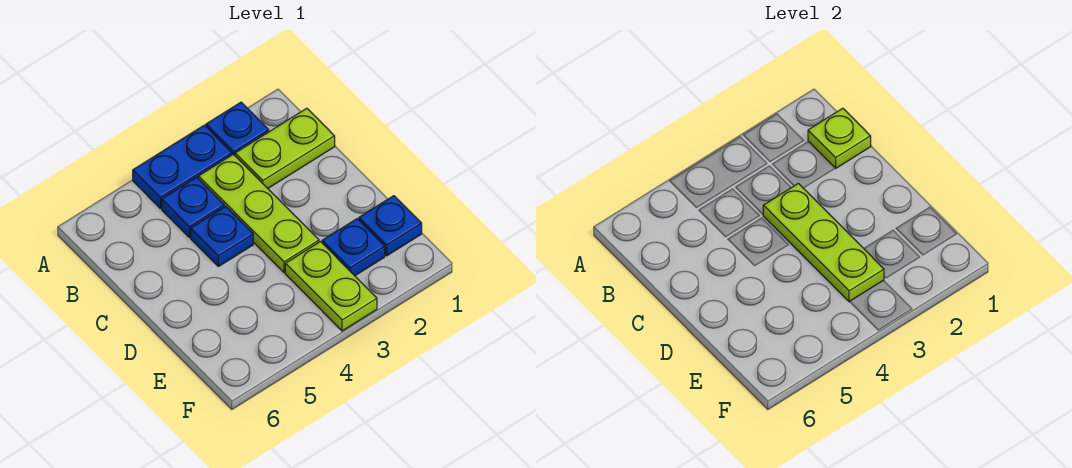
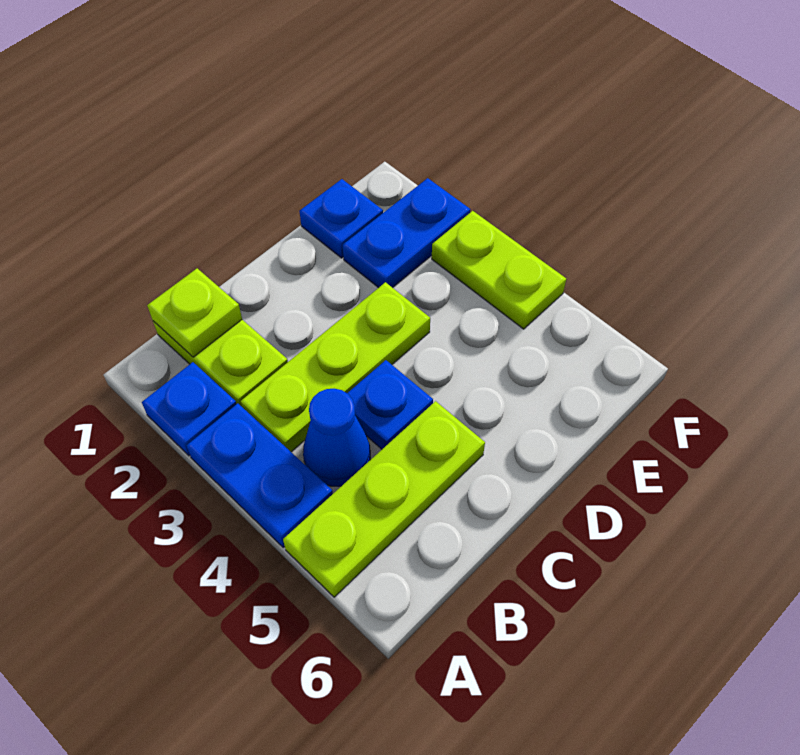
blue 1x1 plate [162,177,224,237] -> blue 1x1 cone [303,389,370,486]
lime 1x3 plate [763,183,884,302] -> lime 1x3 plate moved to [283,401,485,597]
blue 1x1 plate [322,219,385,276] -> blue 1x2 plate [343,178,470,288]
lime 1x2 plate [285,242,377,331] -> lime 1x2 plate turned to [432,211,566,329]

